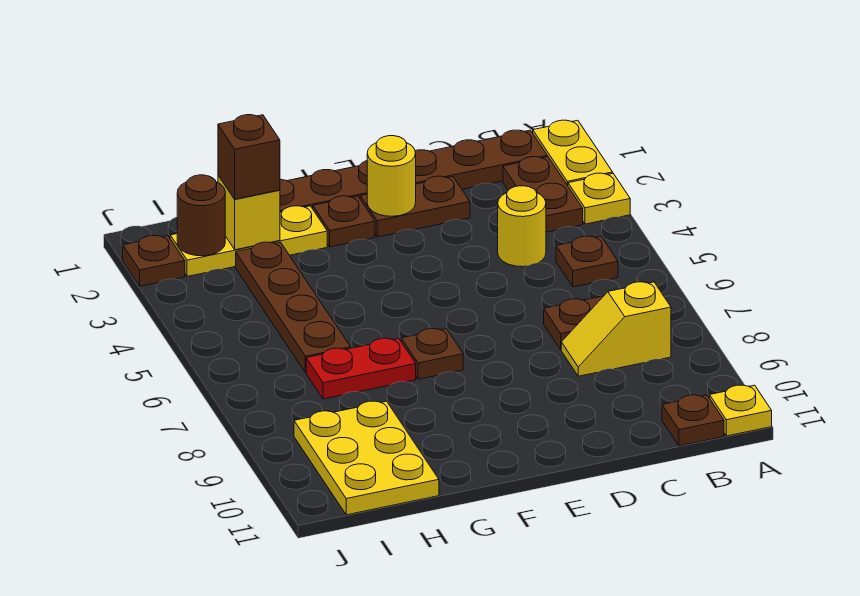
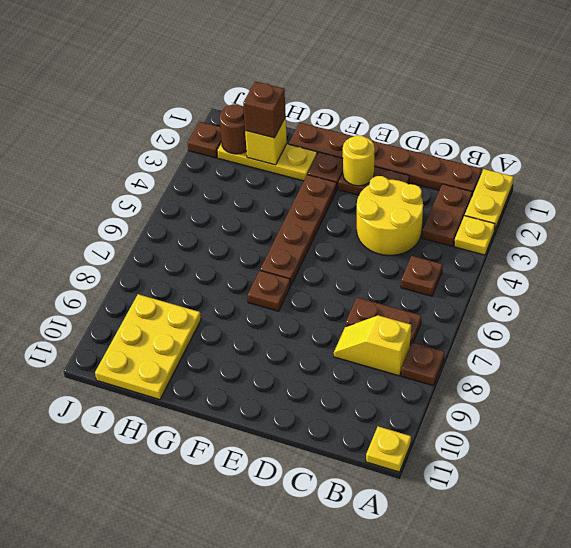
brown 1x1 plate [662,395,724,446] -> brown 1x1 plate moved to [401,342,445,386]
yellow 1x1 round brick [498,186,546,267] -> yellow 2x2 round brick [357,176,423,255]
red 1x2 plate [306,338,416,399] -> none
brown 1x4 plate [236,242,351,373] -> brown 1x4 plate moved to [260,175,337,286]

